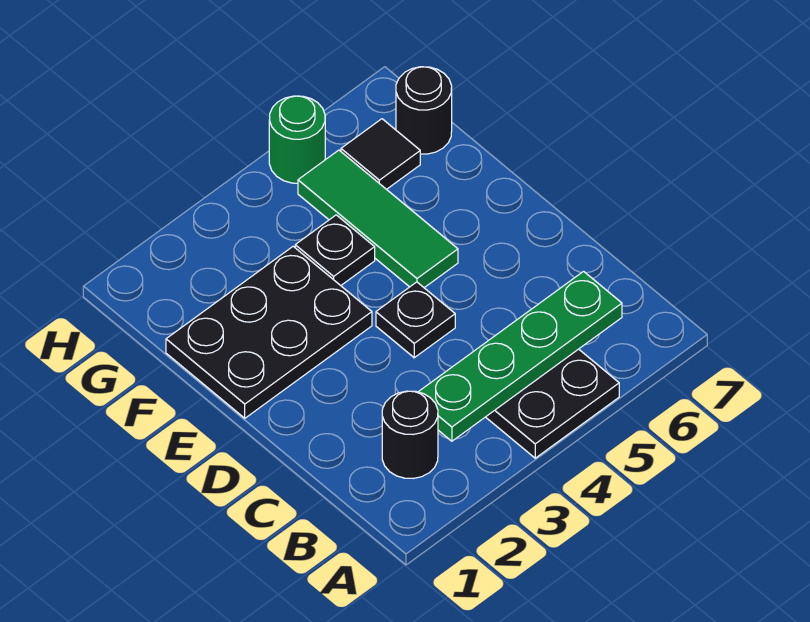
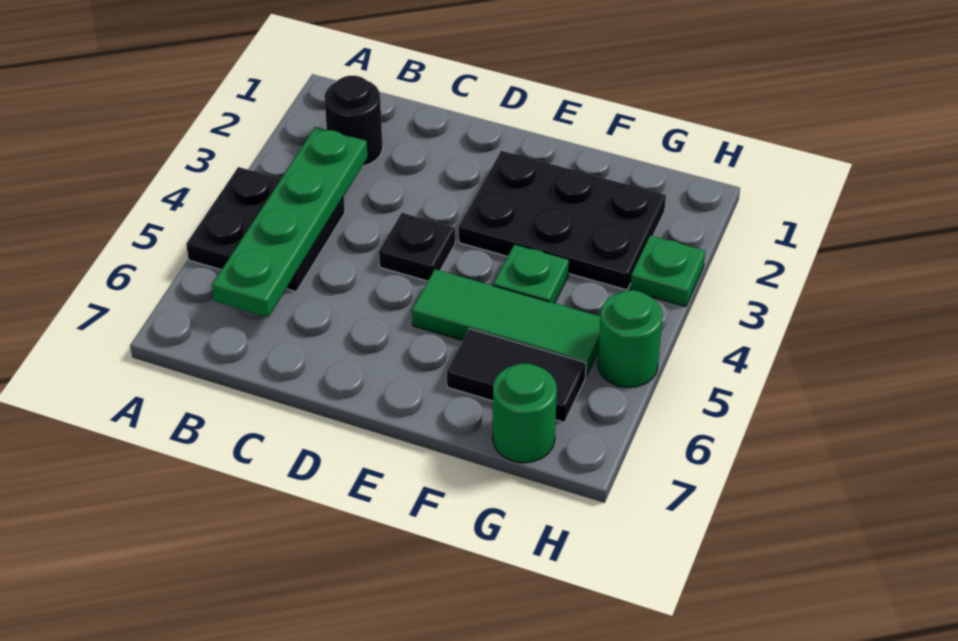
black 2x3 plate [166,246,372,418] -> black 2x3 plate turned to [459,151,666,290]
black 1x1 plate [295,215,375,286] -> green 1x1 plate [493,244,569,303]
black 1x1 tile [341,119,420,189] -> black 1x2 tile [447,329,586,422]
black 1x1 round brick [396,67,452,154] -> green 1x1 round brick [493,364,557,463]
none -> green 1x1 plate [630,235,705,306]

